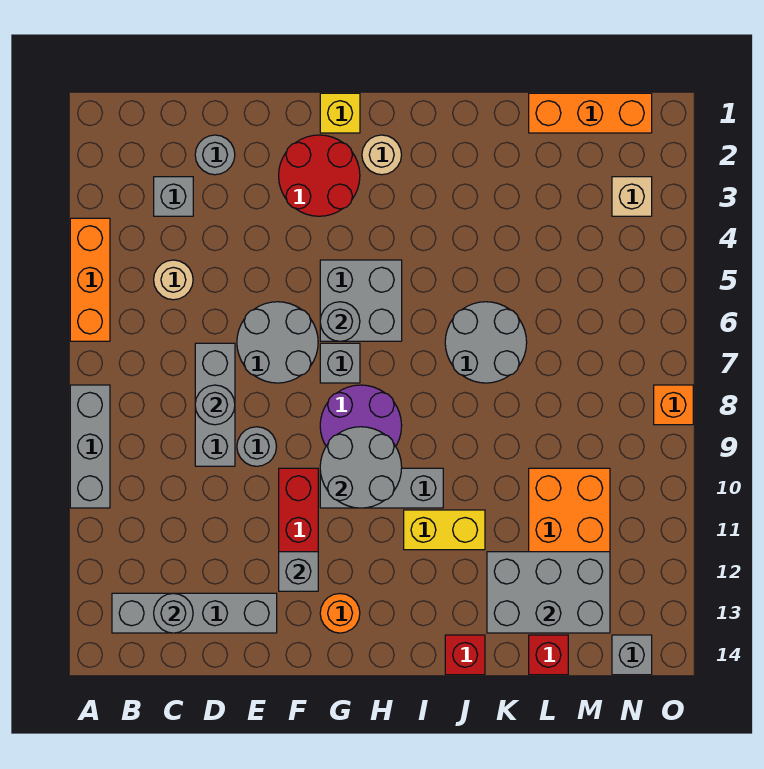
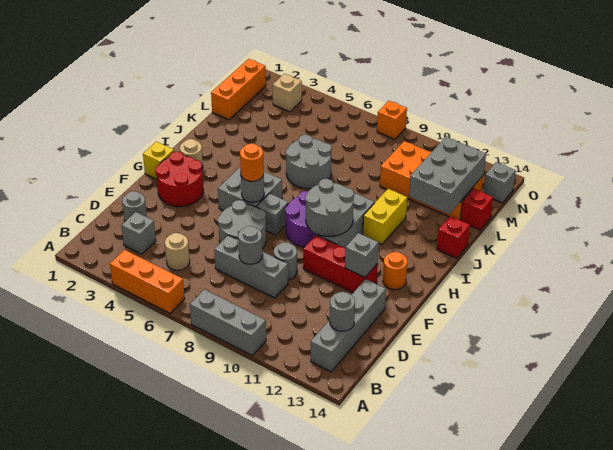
none -> orange 1x1 round brick [240,143,264,181]

